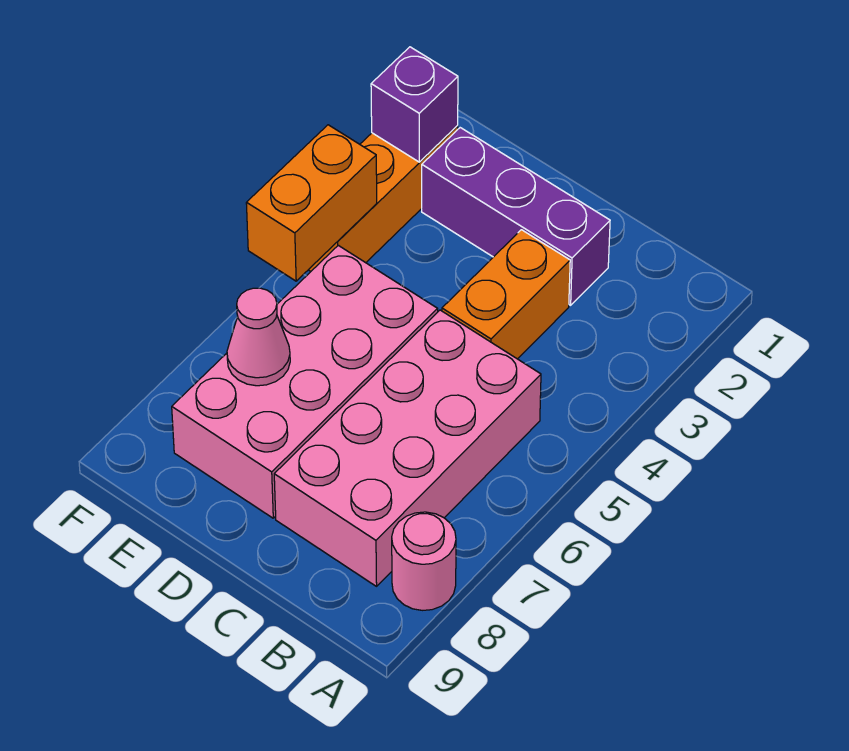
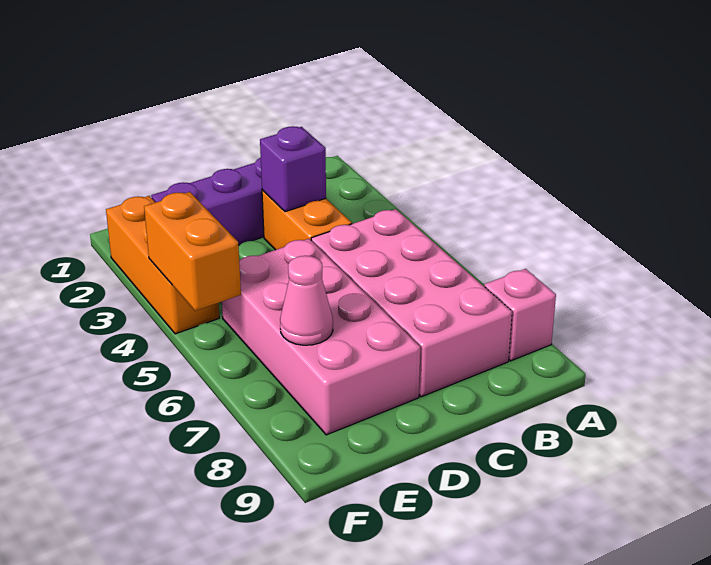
pink 1x1 round brick [392,512,456,610] -> pink 1x1 brick [484,269,556,361]
purple 1x1 brick [371,47,458,162] -> purple 1x1 brick moved to [260,126,326,212]

